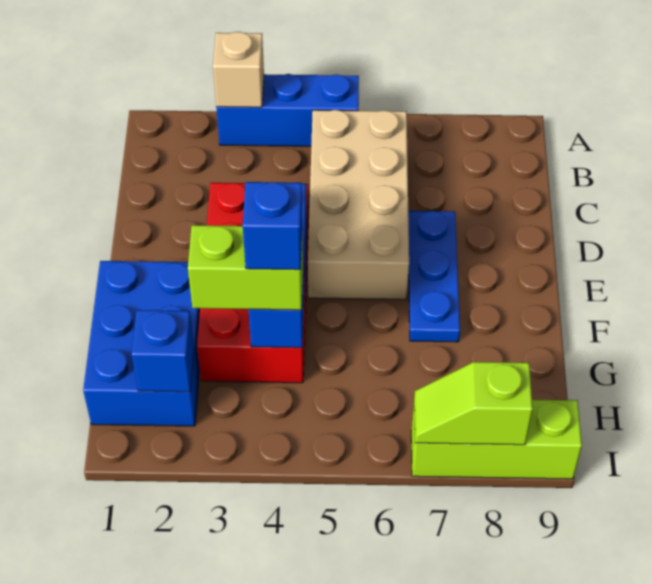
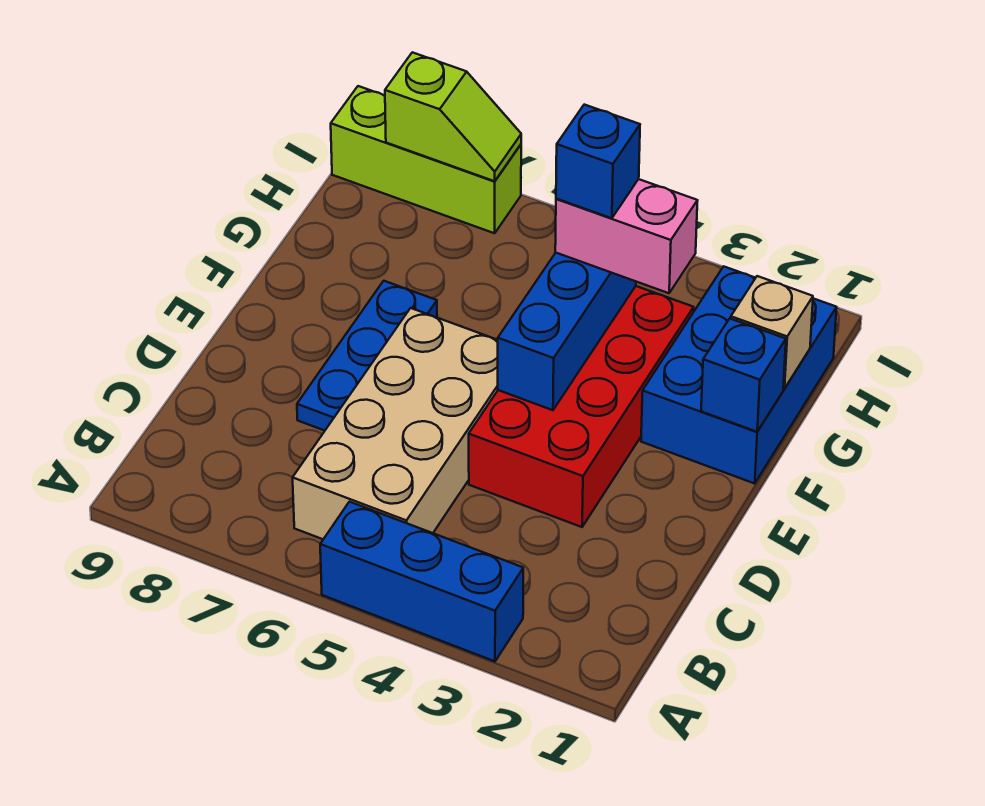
tan 1x1 brick [213,32,264,107] -> tan 1x1 brick moved to [731,276,813,389]
lime 1x2 brick [188,225,303,310] -> pink 1x2 brick [555,179,698,293]
blue 1x1 brick [132,310,194,392] -> blue 1x1 brick moved to [701,319,786,432]

